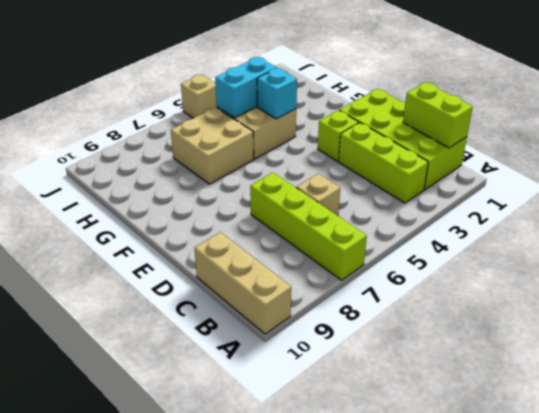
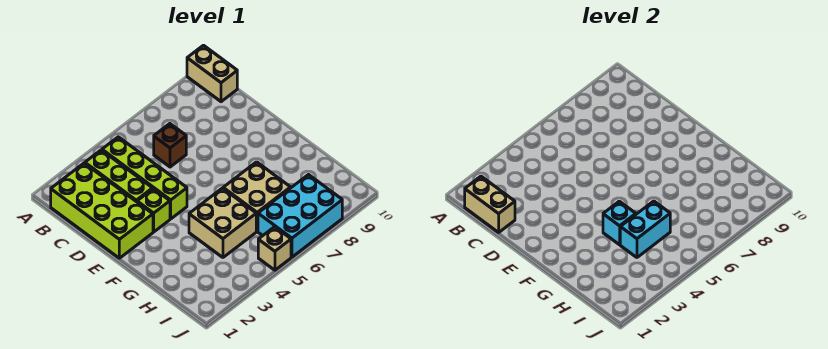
lime 1x4 brick [250,173,367,280] -> lime 1x4 brick moved to [102,137,187,219]
tan 1x3 brick [194,232,291,334] -> tan 1x2 brick [187,45,237,102]
lime 1x2 brick [403,82,473,148] -> tan 1x2 brick [465,176,515,232]
tan 1x1 brick [296,174,340,216] -> brown 1x1 brick [154,124,186,167]
none -> cyan 2x3 brick [258,175,342,257]

